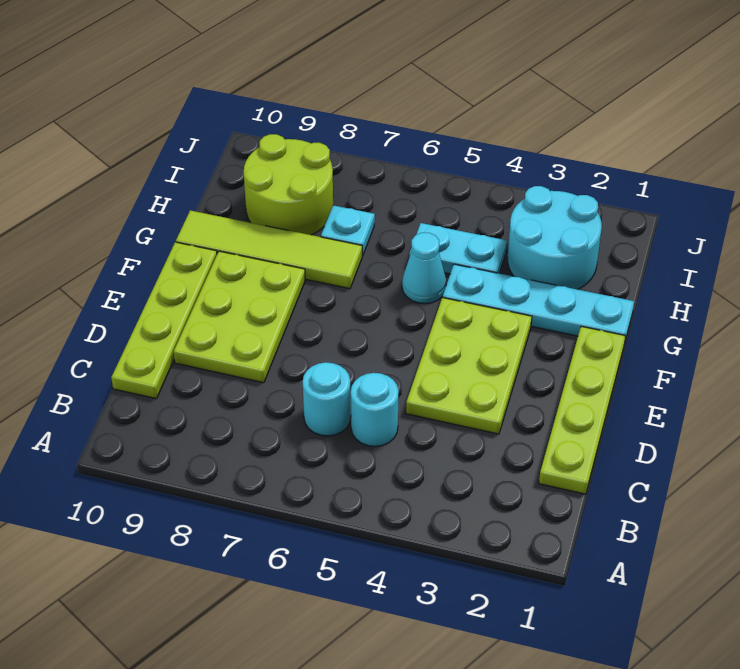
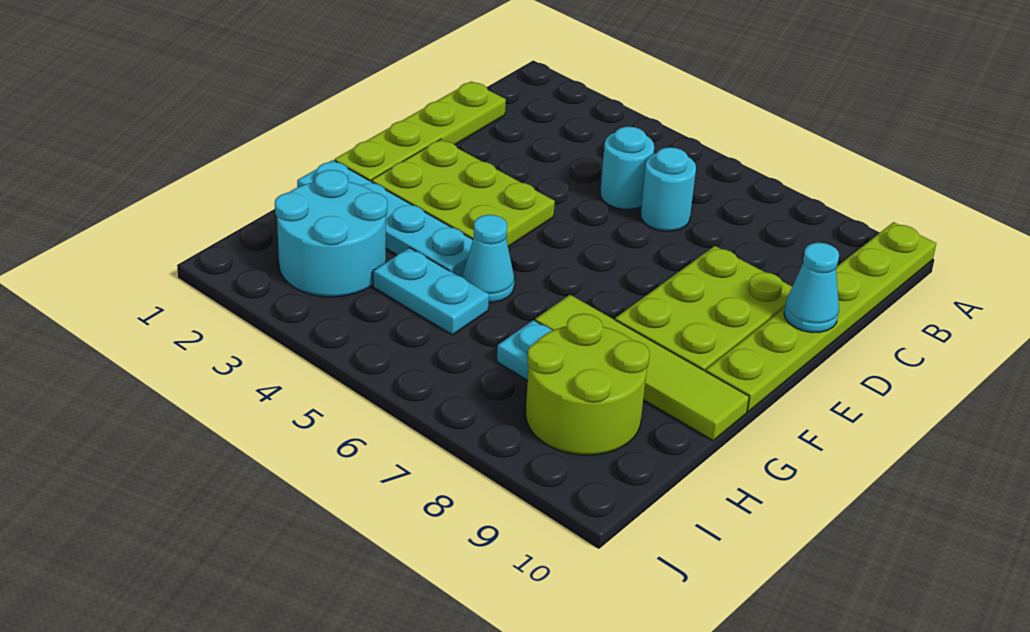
lime 1x4 plate [111,242,217,399] -> lime 1x6 plate [706,222,936,412]
lime 2x3 plate [406,298,532,434] -> lime 2x3 plate turned to [371,139,555,247]
none -> cyan 1x1 cone [784,243,839,333]

